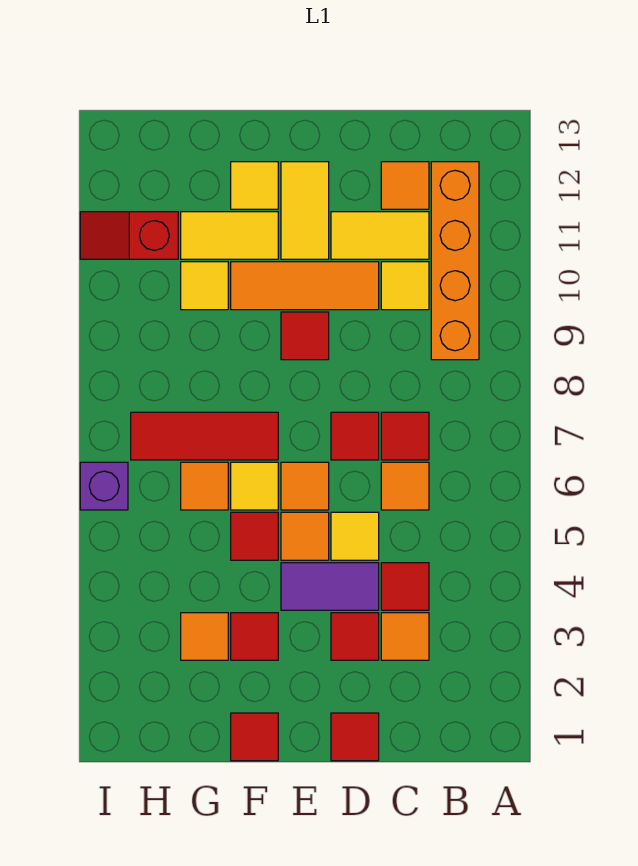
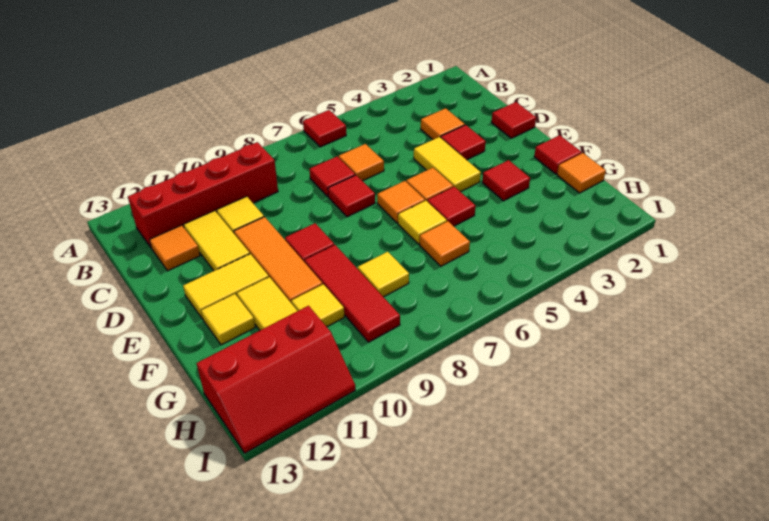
orange 1x4 brick [431,162,479,360] -> red 1x4 brick [128,142,278,248]
red 1x1 tile [381,563,429,610] -> red 1x1 tile moved to [303,110,346,147]
purple 1x2 tile [281,563,379,610] -> yellow 1x2 tile [414,137,481,192]
yellow 1x1 tile [331,512,379,560] -> yellow 1x1 tile moved to [358,252,409,297]
red 1x3 tile [131,412,278,460] -> red 1x3 tile moved to [305,245,400,342]
orange 1x1 tile [181,613,228,660] -> orange 1x1 tile moved to [557,153,606,193]
red 1x2 slope [80,212,178,259] -> red 2x3 slope [197,306,355,453]
purple 1x1 brick [80,462,128,510] -> none

